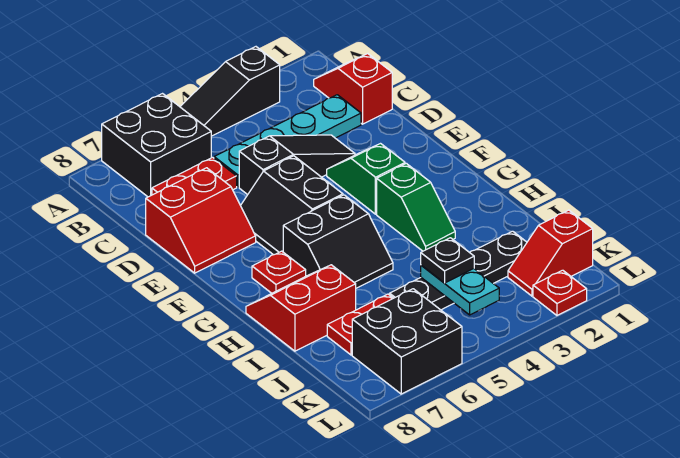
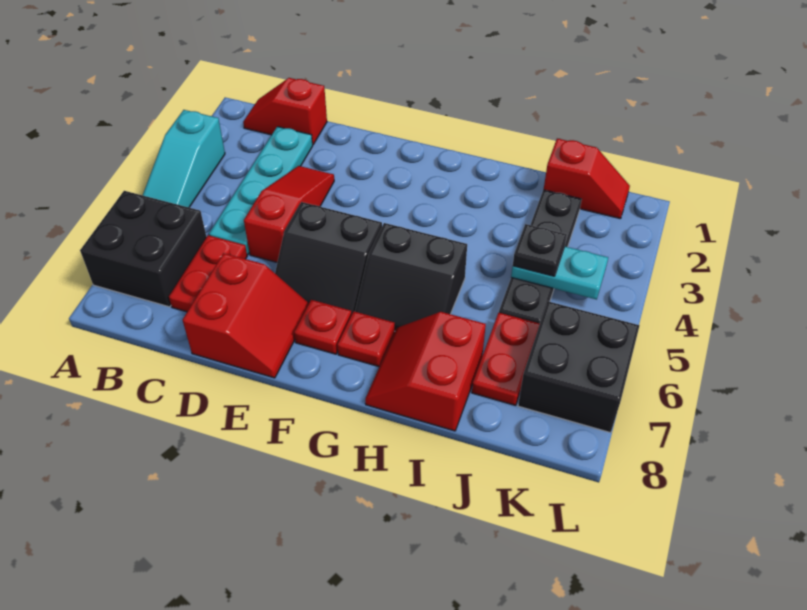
black 1x3 slope [180,47,280,136] -> cyan 1x3 slope [143,110,225,207]
black 1x3 slope [239,135,355,195] -> red 1x3 slope [244,166,334,262]
green 1x2 slope [327,144,405,214] -> none
green 1x2 slope [377,163,455,251] -> none
black 2x2 slope [283,195,393,288] -> black 2x2 slope turned to [355,223,467,330]
red 1x2 slope [508,210,593,296] -> red 1x2 slope turned to [544,139,630,219]
red 1x1 plate [533,270,587,315] -> red 1x1 plate moved to [294,300,352,354]

